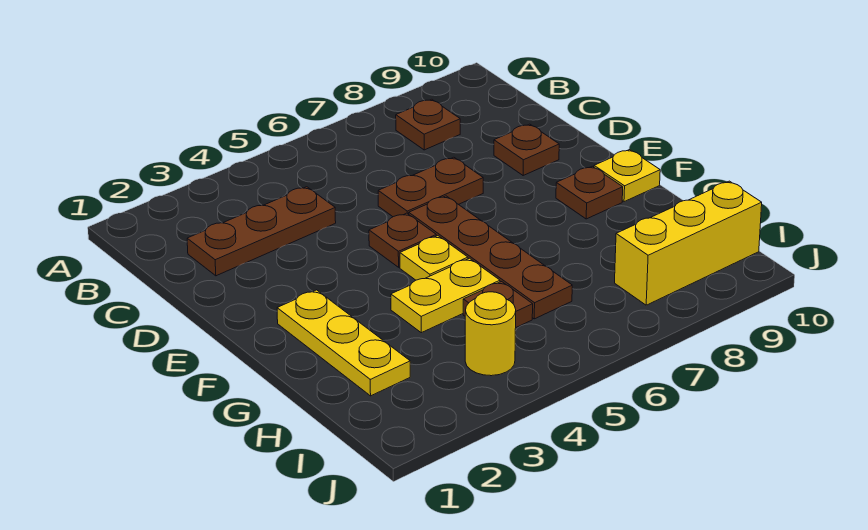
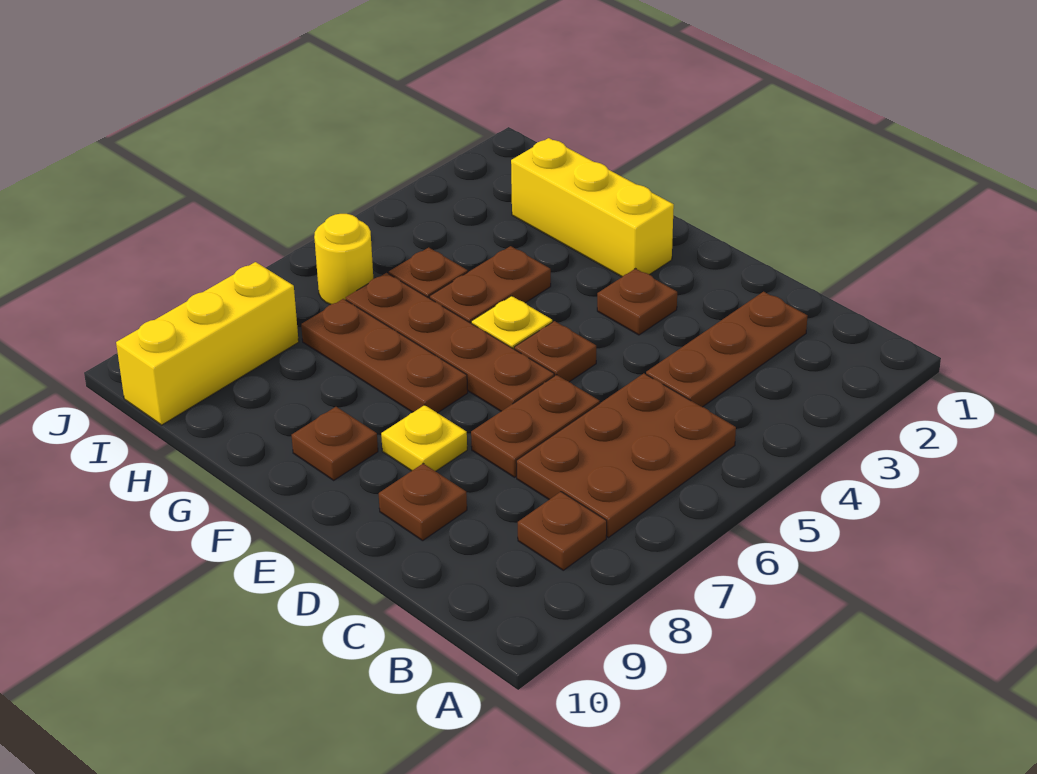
none -> brown 2x3 plate [516,373,736,537]
none -> brown 1x1 plate [597,268,677,335]
yellow 1x3 plate [277,290,410,396] -> yellow 1x3 brick [511,138,674,277]
none -> brown 1x3 plate [301,299,468,413]
yellow 1x1 plate [594,150,660,202] -> yellow 1x1 plate moved to [381,405,467,471]
yellow 1x2 plate [391,258,500,333] -> brown 1x2 plate [429,246,551,323]
yellow 1x1 round brick [465,292,516,376] -> yellow 1x1 round brick moved to [314,214,373,305]

